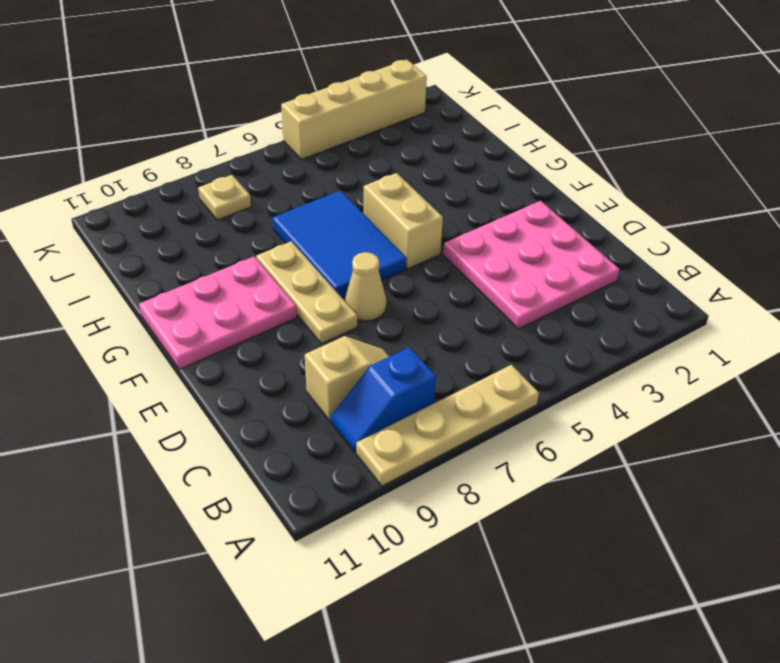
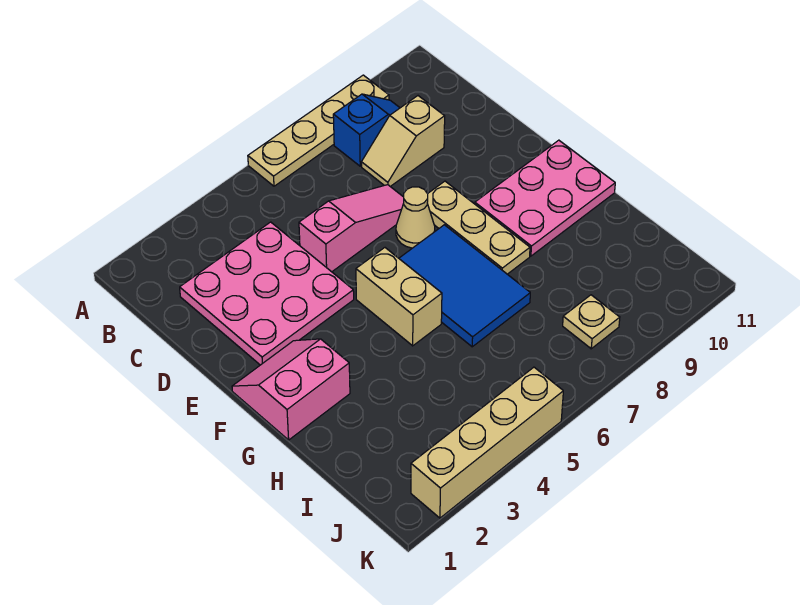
none -> pink 1x3 slope [299,185,404,272]
none -> pink 2x2 slope [232,339,350,440]

